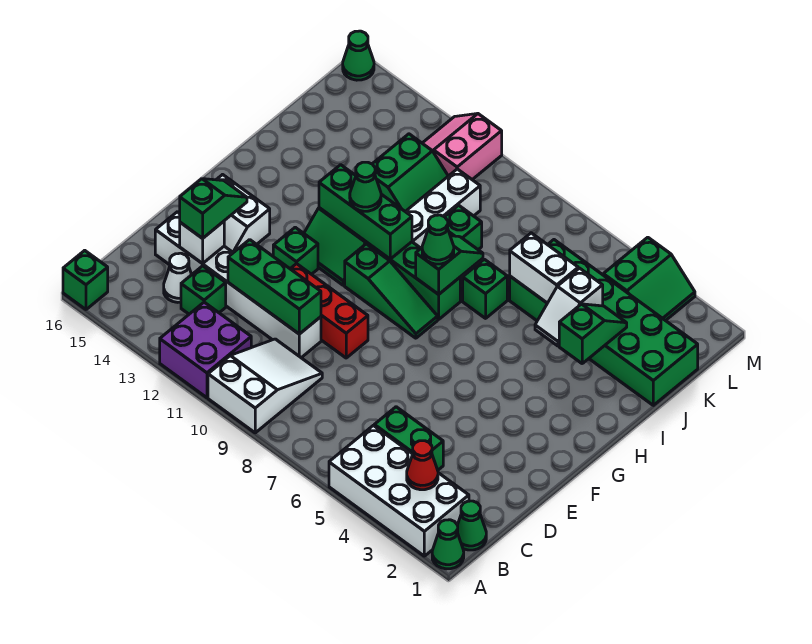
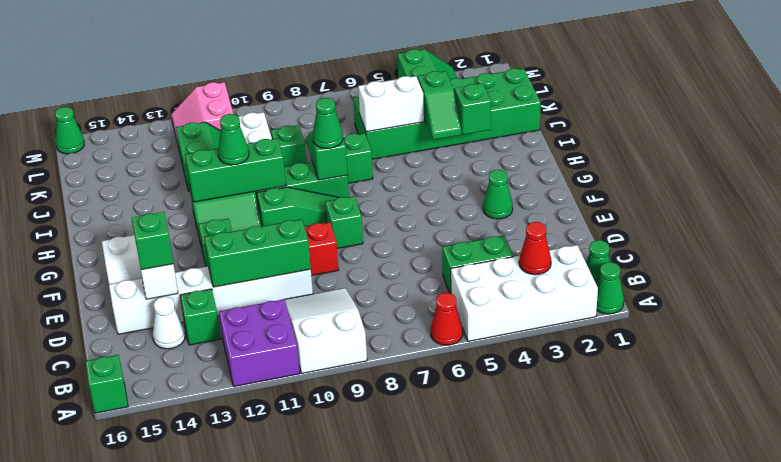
none -> red 1x1 cone [431,293,463,345]
none -> green 1x1 cone [483,170,513,219]
none -> green 1x1 brick [325,196,363,248]
white 1x2 slope [535,268,603,346] -> green 1x2 slope [418,71,461,140]

